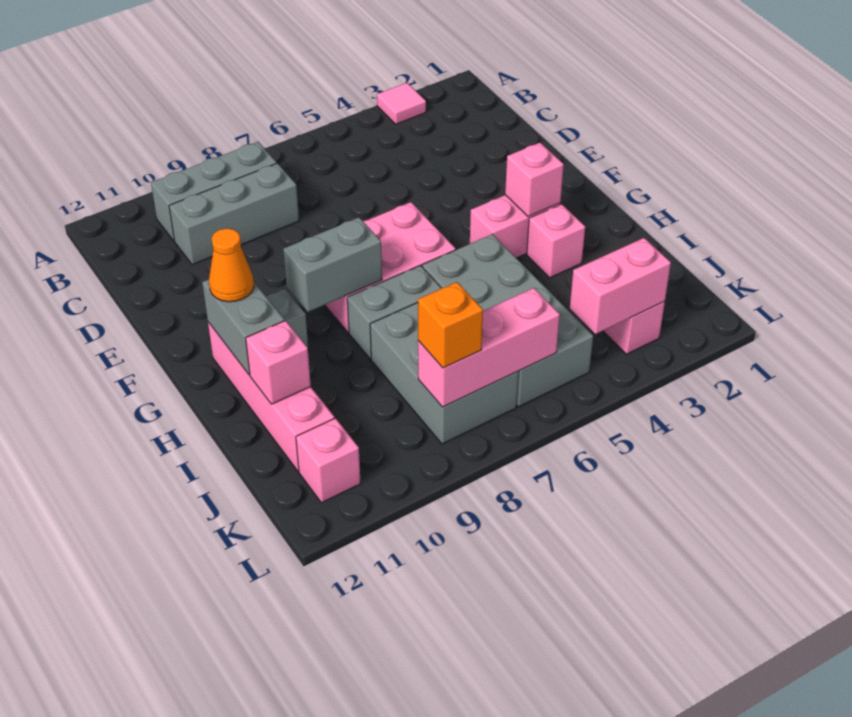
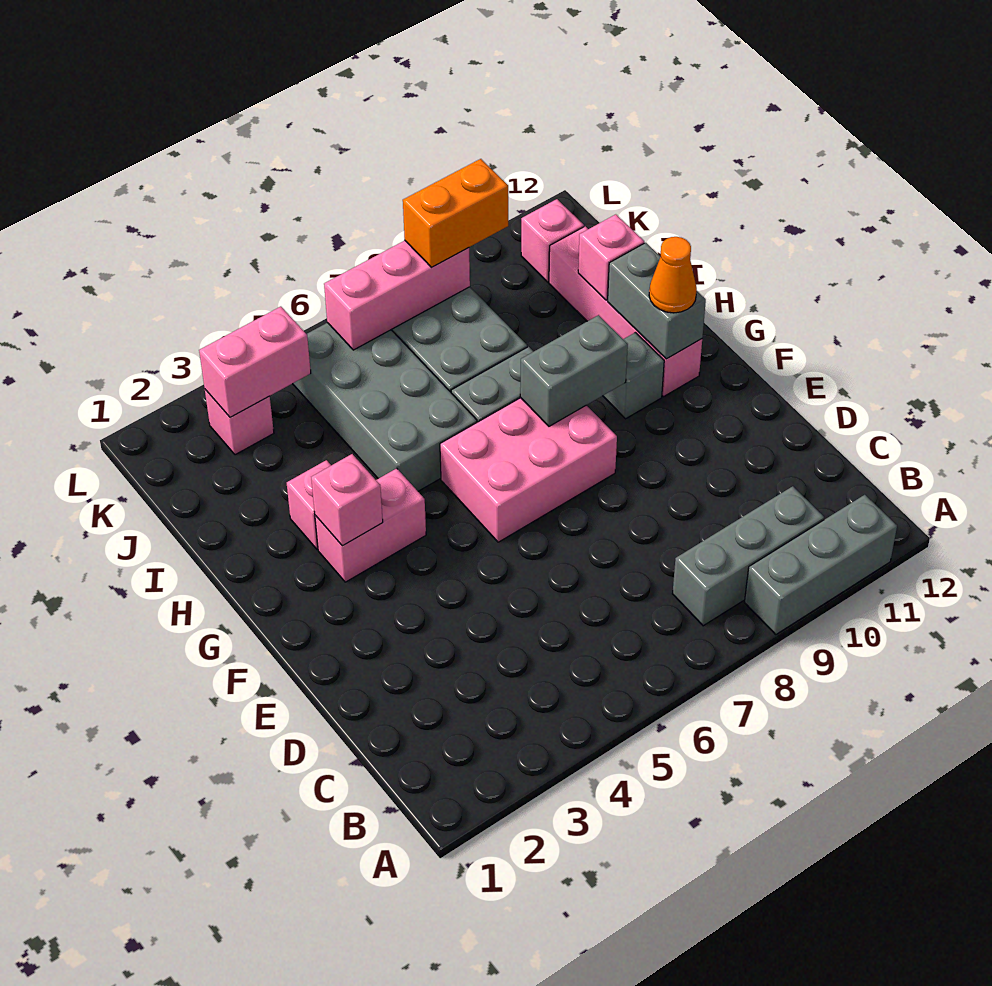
pink 1x1 tile [377,83,426,124] -> none
grey 1x3 brick [169,163,299,265] -> grey 1x3 brick moved to [744,495,897,635]
orange 1x1 brick [418,282,483,368] -> orange 1x2 brick [403,159,508,267]

